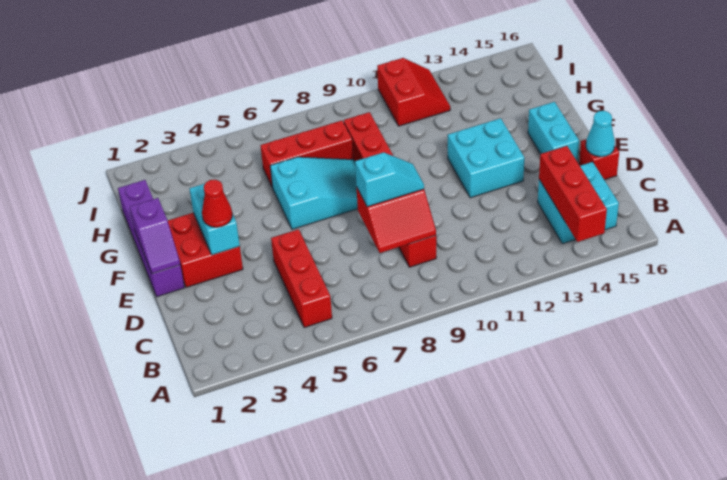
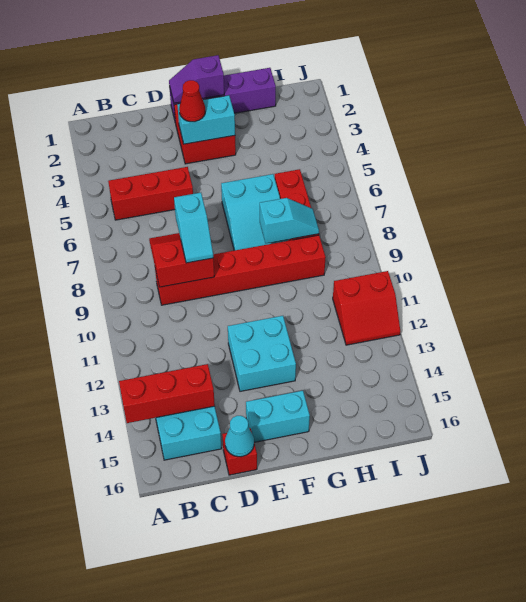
red 2x2 slope [357,188,436,253] -> red 2x2 slope turned to [149,233,214,287]
none -> cyan 1x2 slope [260,198,319,243]

